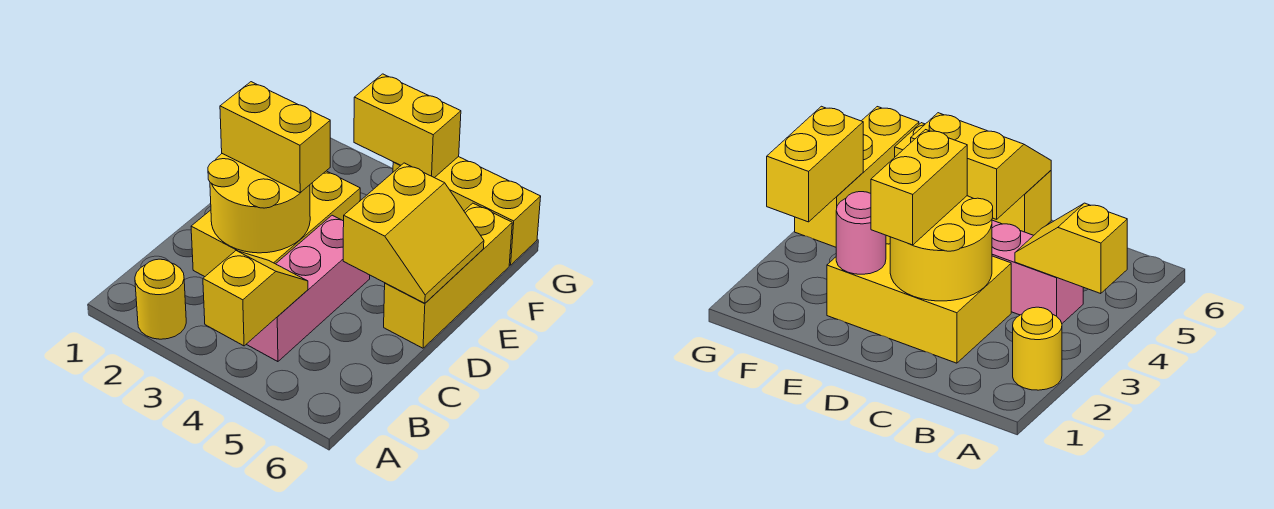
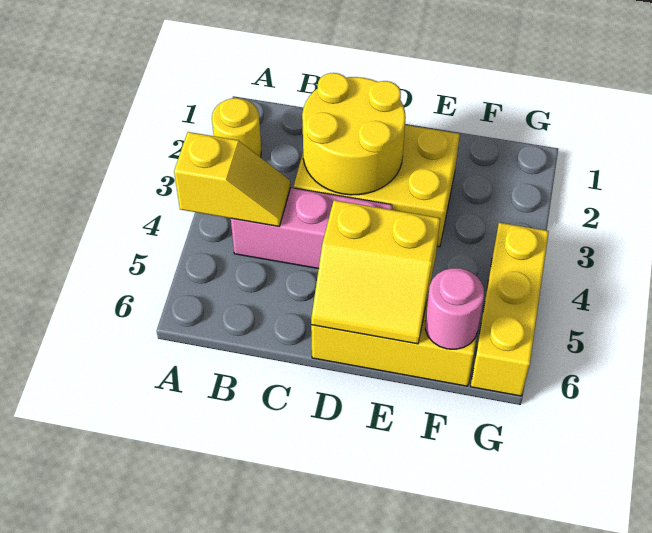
yellow 1x2 brick [220,82,330,193] -> none
pink 1x1 round brick [836,192,886,274] -> pink 1x1 round brick moved to [425,268,484,349]
yellow 1x2 brick [354,74,461,178] -> none

